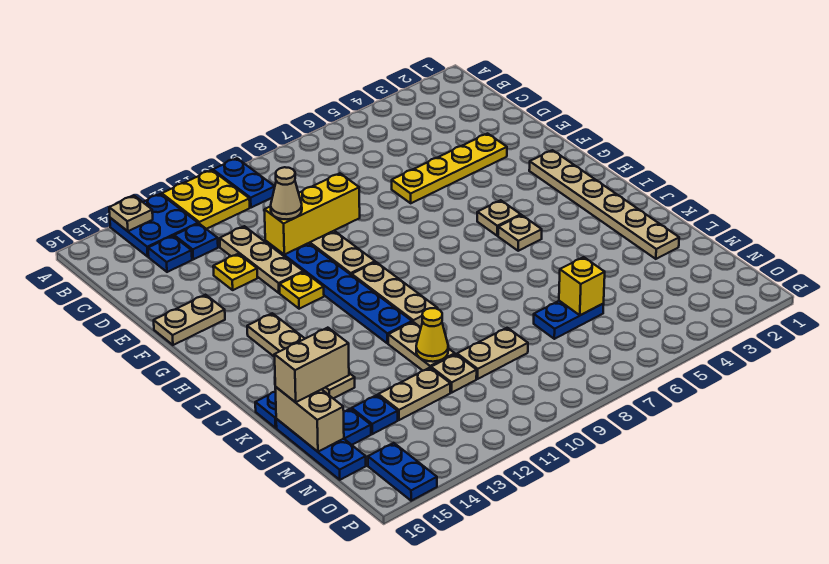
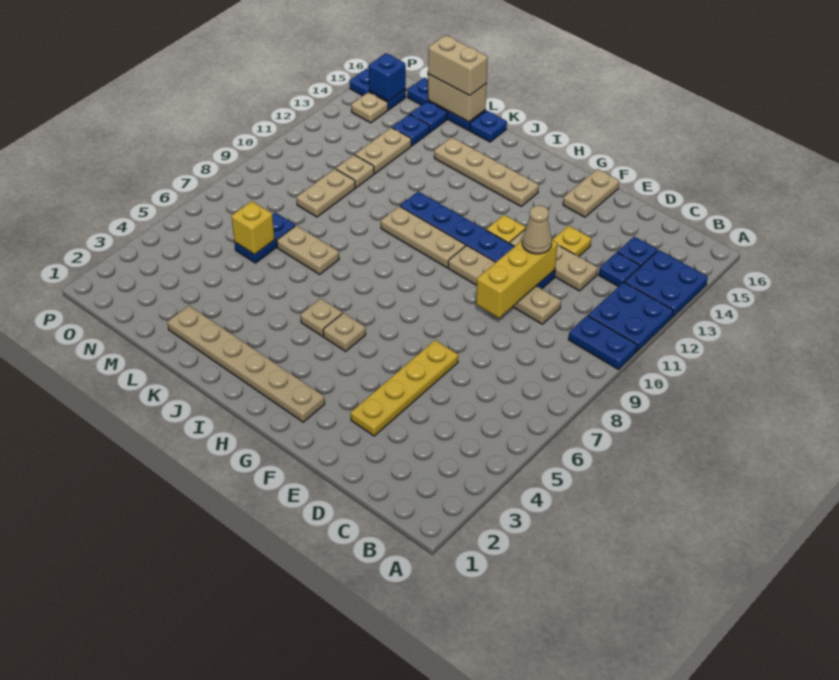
yellow 2x2 plate [162,170,250,229] -> blue 2x2 plate [588,282,673,352]
tan 1x1 plate [109,196,153,231] -> tan 1x1 plate moved to [351,92,388,123]
tan 1x2 plate [388,322,455,371] -> tan 1x2 plate moved to [277,225,339,274]
yellow 1x1 cone [416,308,448,362] -> none
tan 1x2 brick [275,328,349,402] -> tan 1x2 brick turned to [428,35,488,96]
none -> blue 1x1 brick [369,53,406,101]

